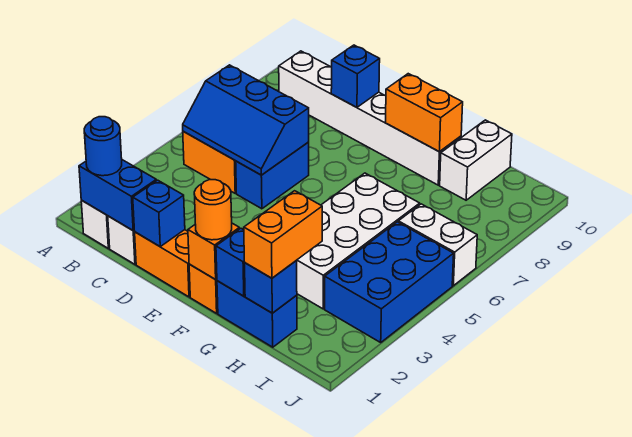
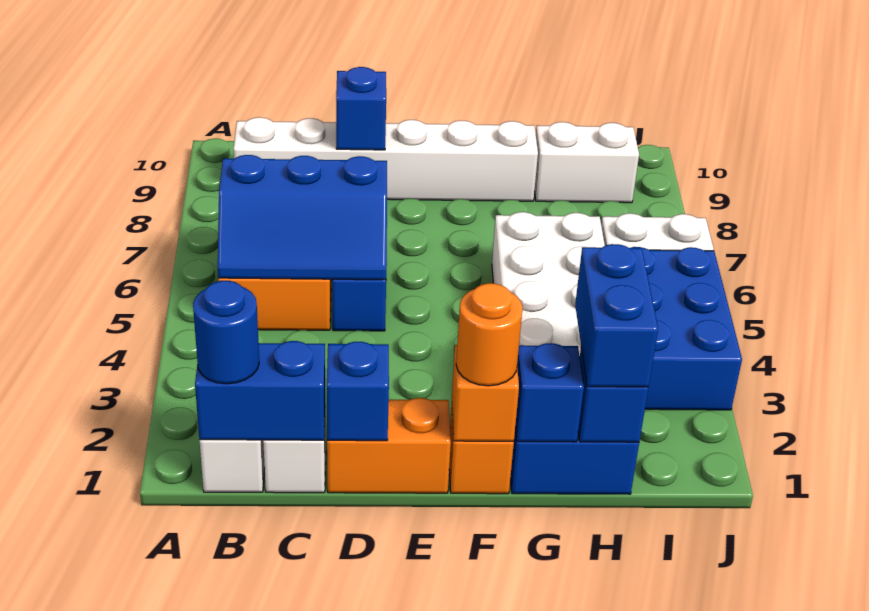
orange 1x2 brick [385,74,463,152] -> none
orange 1x2 brick [244,191,322,278] -> blue 1x2 brick [575,244,658,387]
white 1x2 brick [440,120,512,200] -> white 1x2 brick turned to [534,122,639,203]

